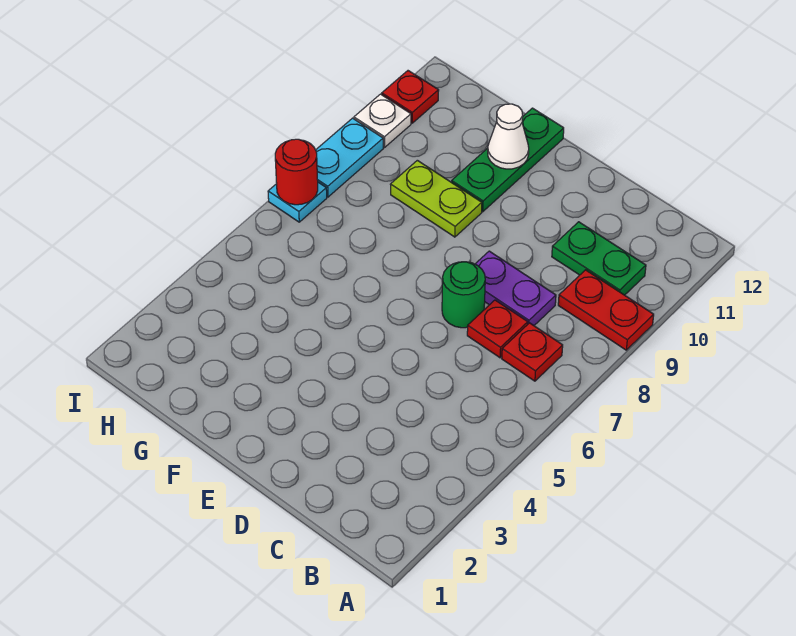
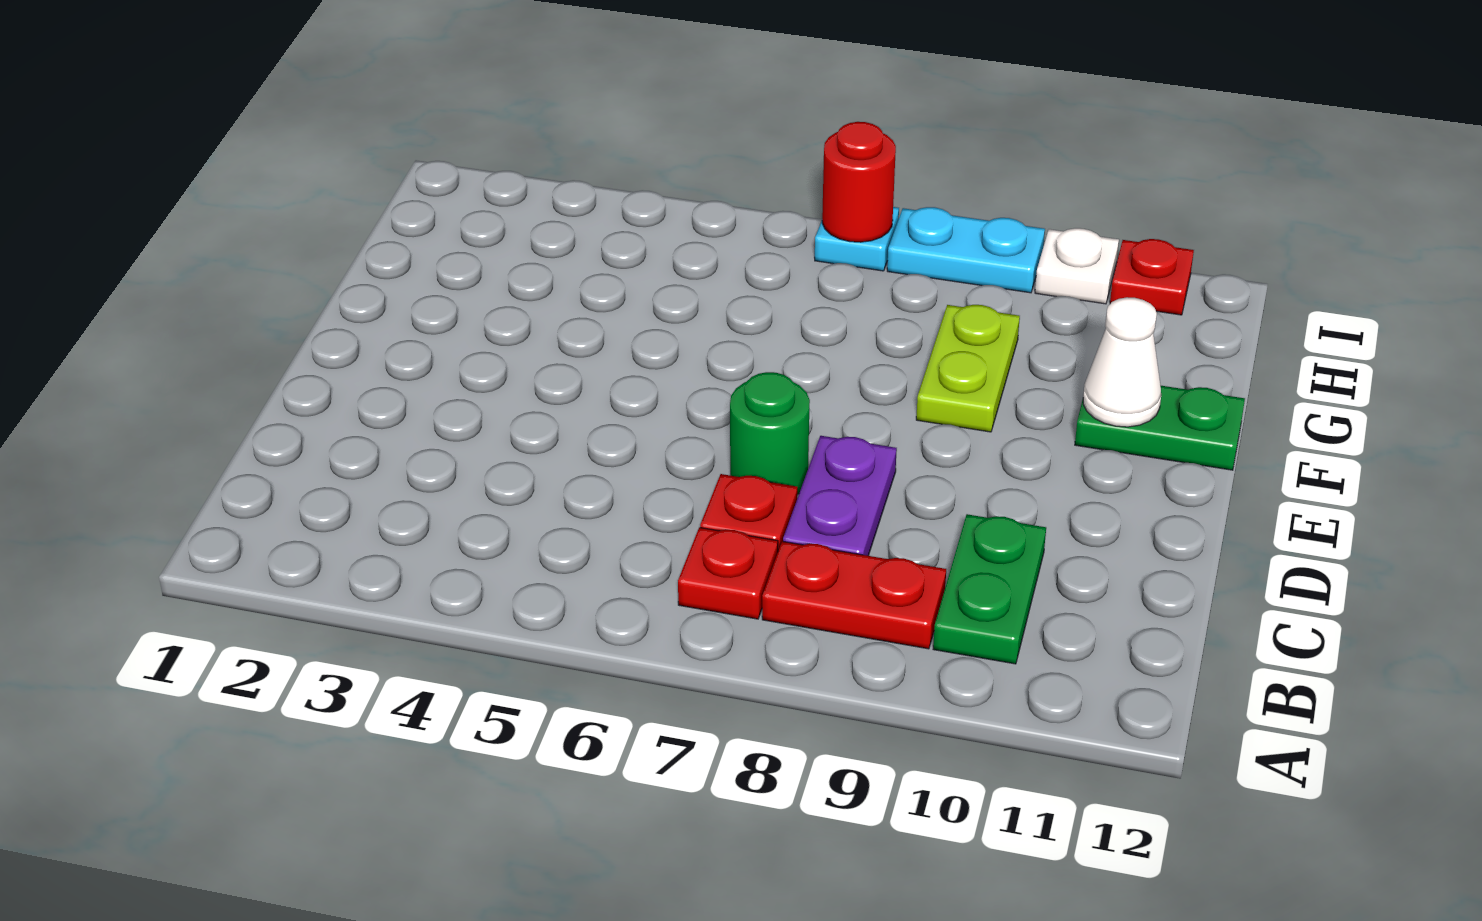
red 1x2 plate [558,270,654,350] -> red 1x2 plate turned to [762,541,946,649]
green 1x3 plate [451,108,564,212] -> green 1x2 plate [1075,386,1245,470]

